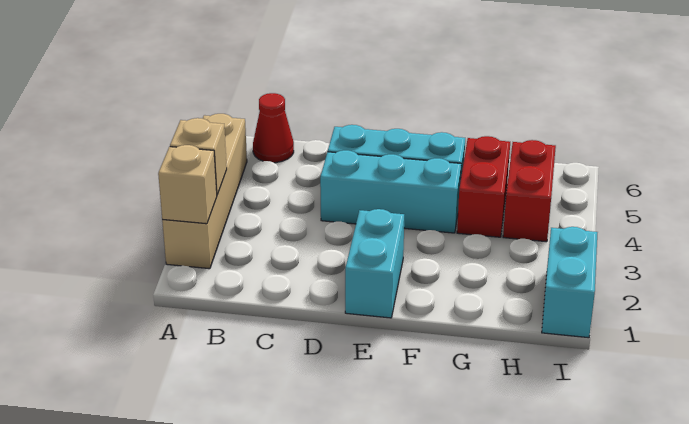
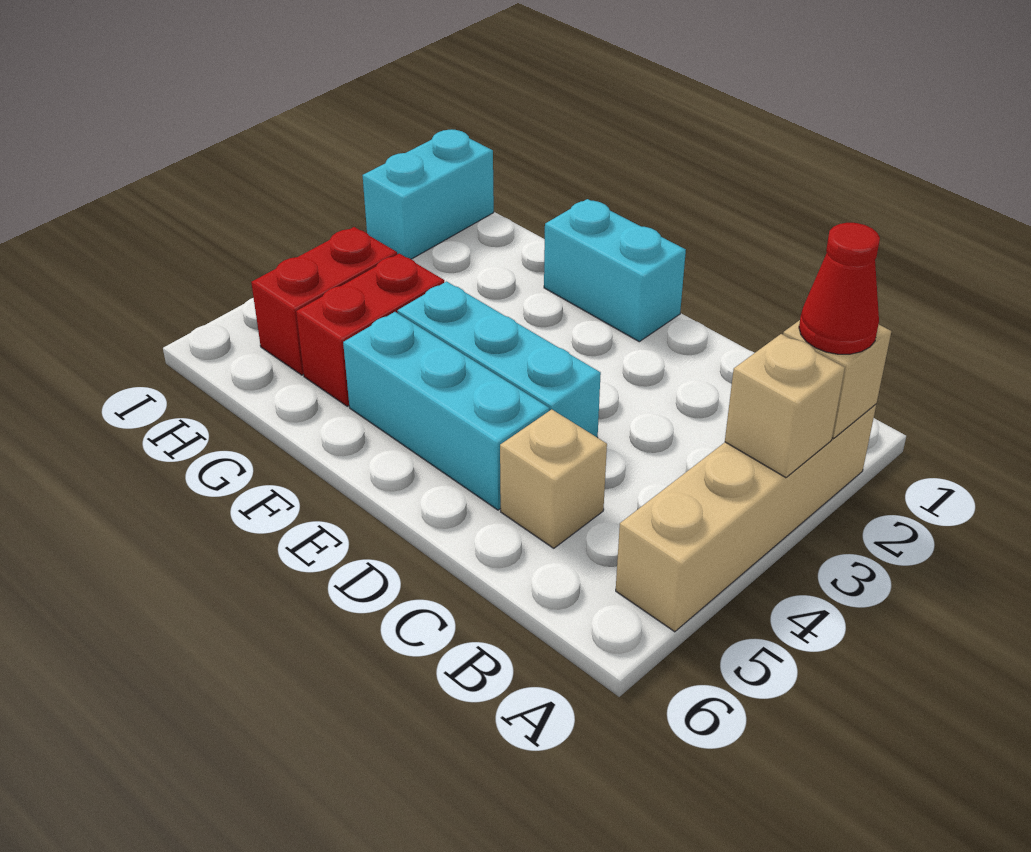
red 1x1 cone [253,93,294,163] -> red 1x1 cone moved to [799,223,880,354]
none -> tan 1x1 brick [500,409,607,548]
cyan 1x2 brick [345,209,404,318] -> cyan 1x2 brick turned to [544,199,686,342]

